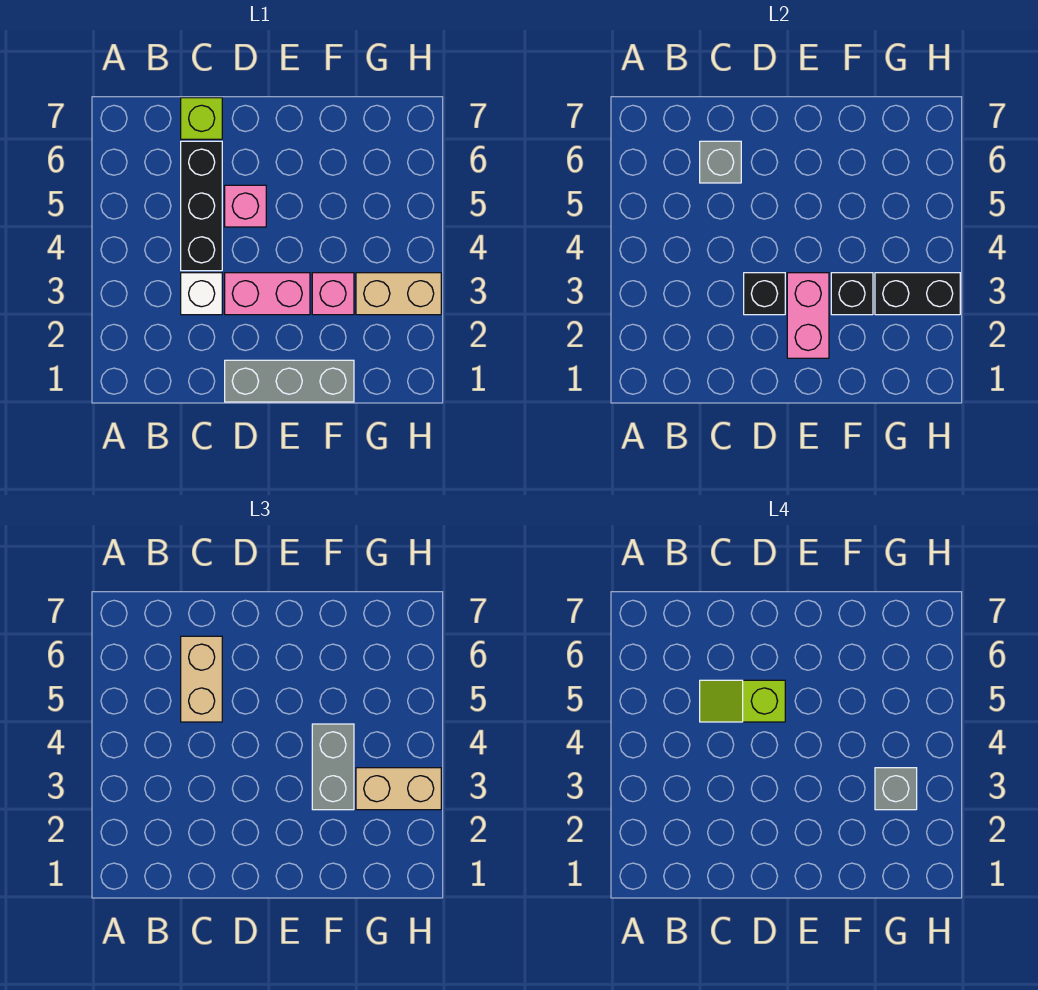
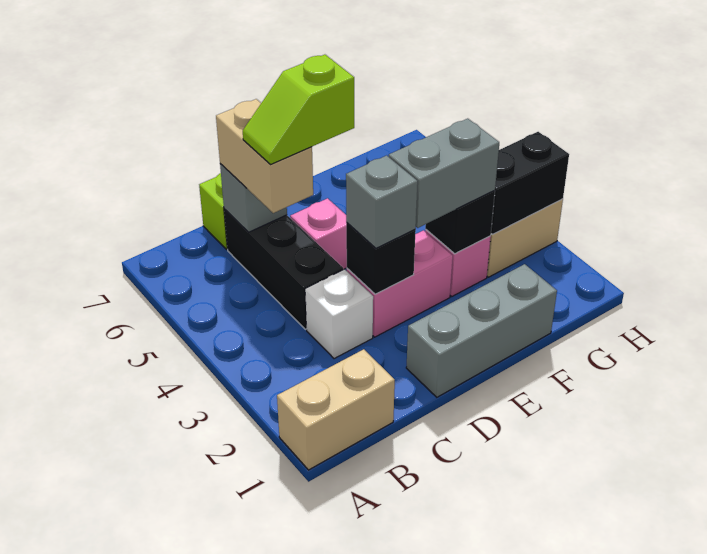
pink 1x2 brick [787,273,829,358] -> none
grey 1x2 brick [312,724,354,810] -> grey 1x2 brick turned to [389,119,499,228]
tan 1x2 brick [356,768,441,810] -> tan 1x2 brick moved to [277,349,395,470]
grey 1x1 brick [875,768,917,810] -> grey 1x1 brick moved to [346,155,418,248]

